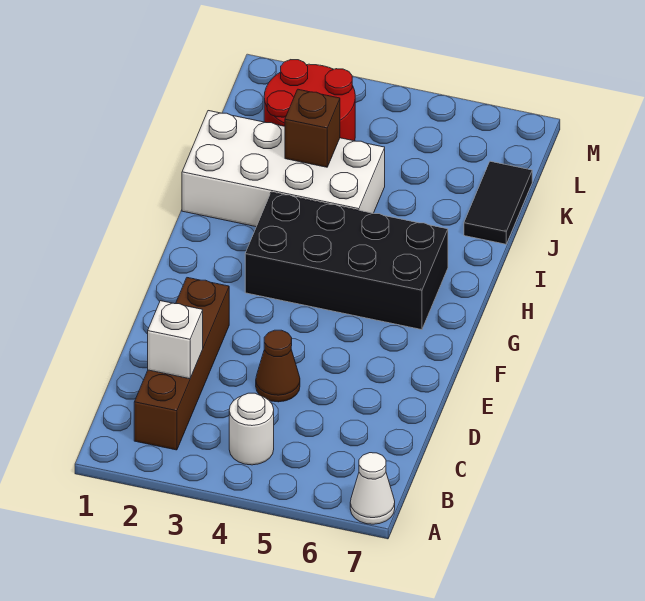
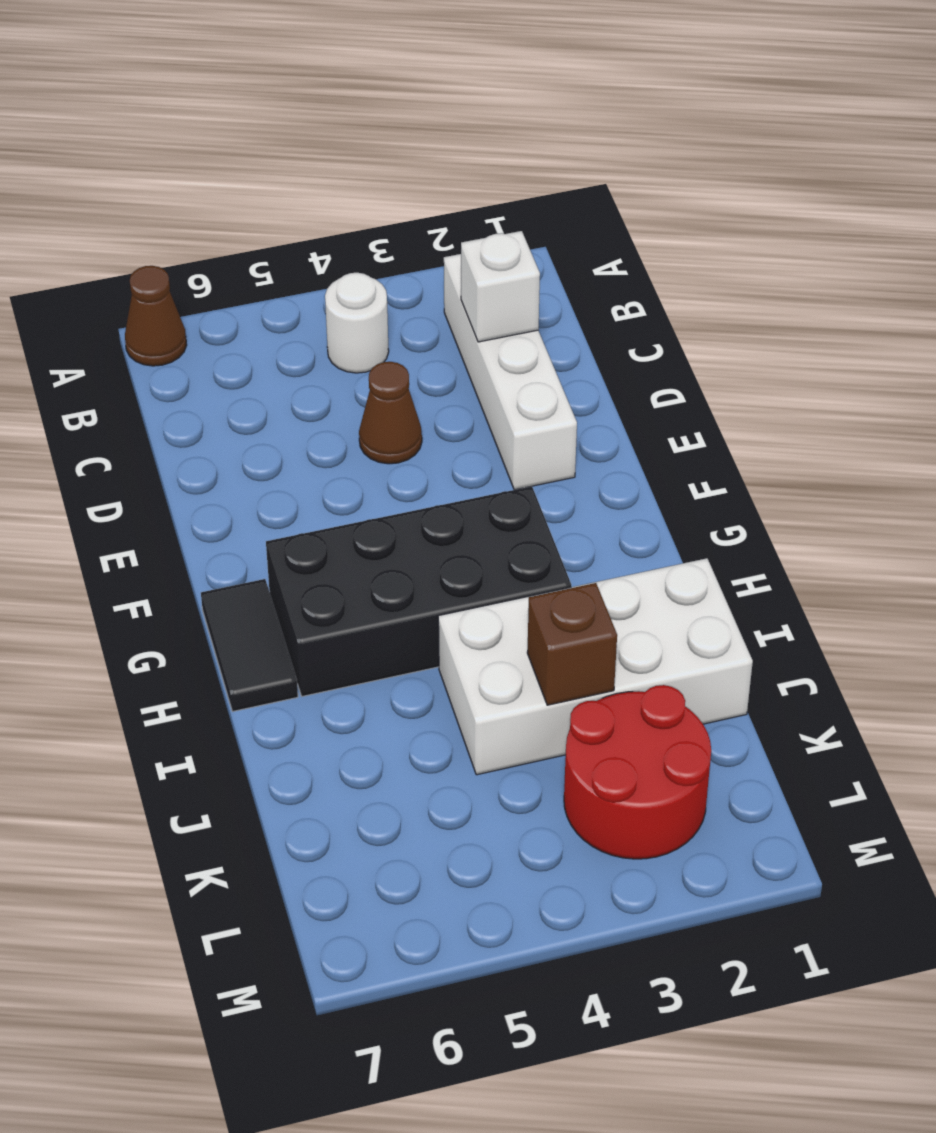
white 1x1 cone [350,453,395,524] -> brown 1x1 cone [125,266,187,366]
brown 1x4 brick [134,278,229,450] -> white 1x4 brick [444,254,577,490]
black 1x2 tile [464,161,532,244] -> black 1x2 tile moved to [201,579,298,711]

